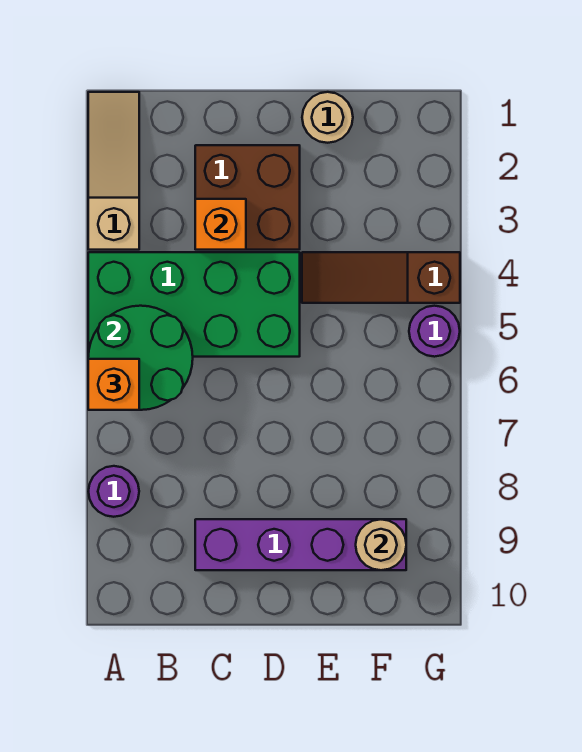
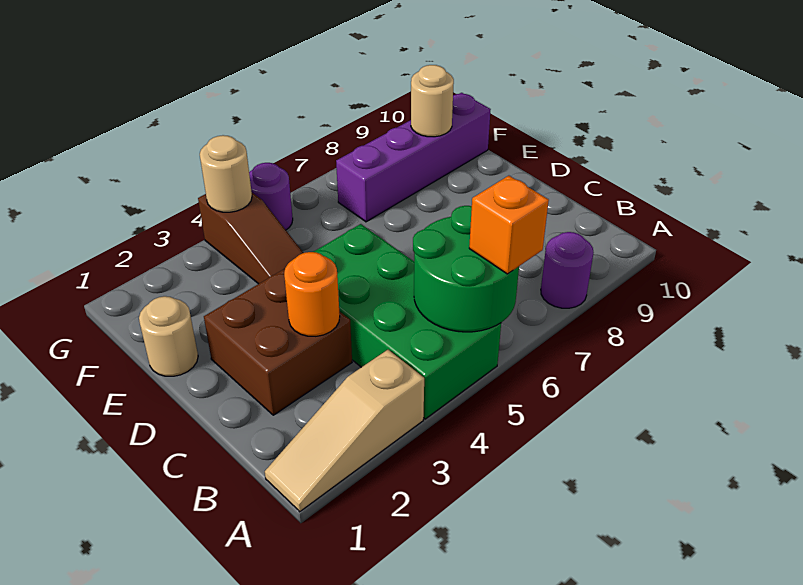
orange 1x1 brick [195,199,246,250] -> orange 1x1 round brick [284,252,340,336]
purple 1x4 brick [195,519,406,570] -> purple 1x4 brick turned to [336,93,491,222]
none -> tan 1x1 round brick [200,135,252,212]

